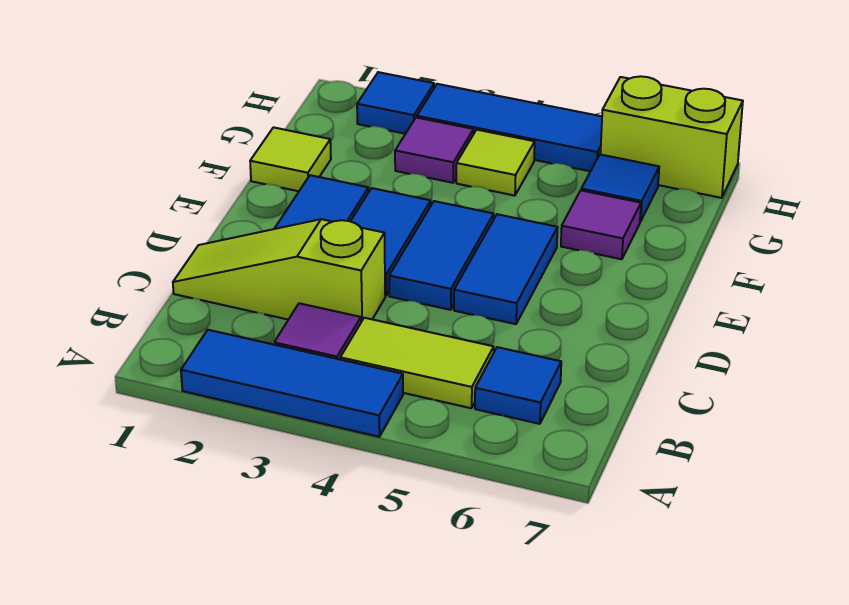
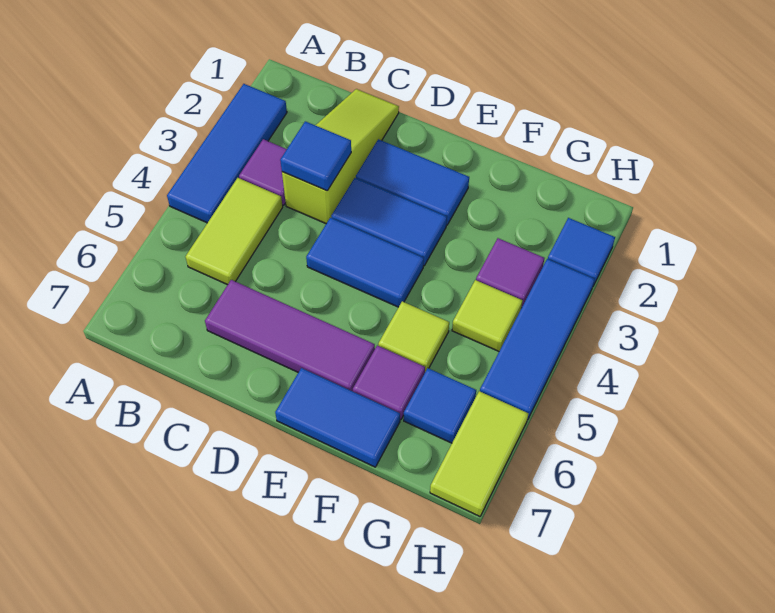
blue 1x1 tile [475,347,561,424] -> blue 1x1 tile moved to [280,121,351,191]
none -> purple 1x3 tile [205,280,375,391]
blue 1x2 tile [454,214,558,324] -> blue 1x2 tile moved to [275,368,400,467]
lime 1x1 tile [250,127,331,191] -> lime 1x1 tile moved to [378,301,449,372]
lime 1x2 brick [600,76,743,198] -> lime 1x2 tile [430,391,528,516]

